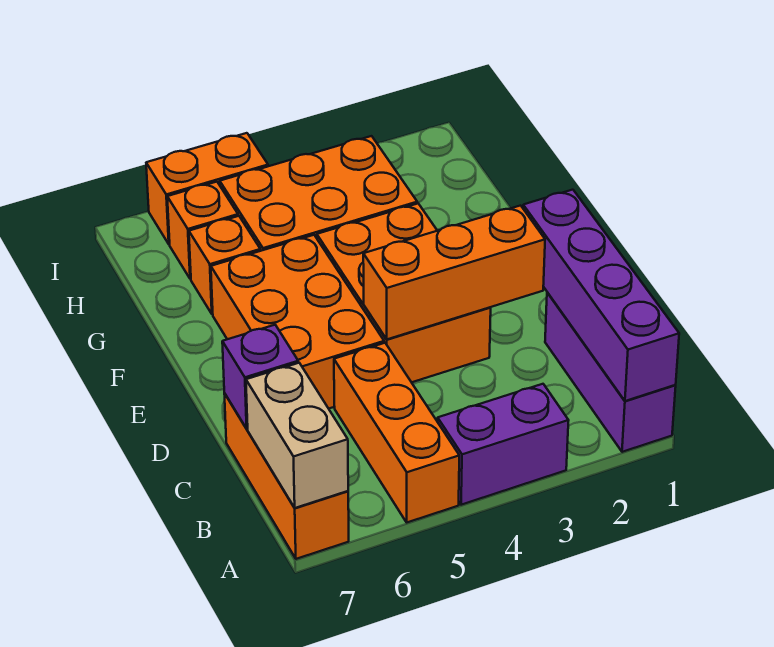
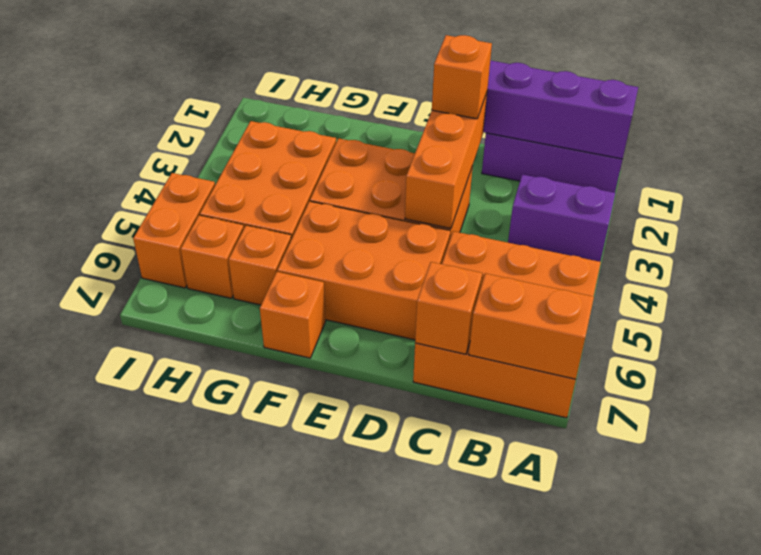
purple 1x2 brick [438,384,569,505] -> purple 1x2 brick turned to [508,174,615,262]
tan 1x2 brick [246,363,348,508] -> orange 1x2 brick [469,273,594,379]
purple 1x1 brick [222,325,298,429] -> orange 1x1 brick [415,262,482,354]
none -> orange 1x1 brick [432,35,492,119]
none -> orange 1x1 brick [260,272,326,358]

